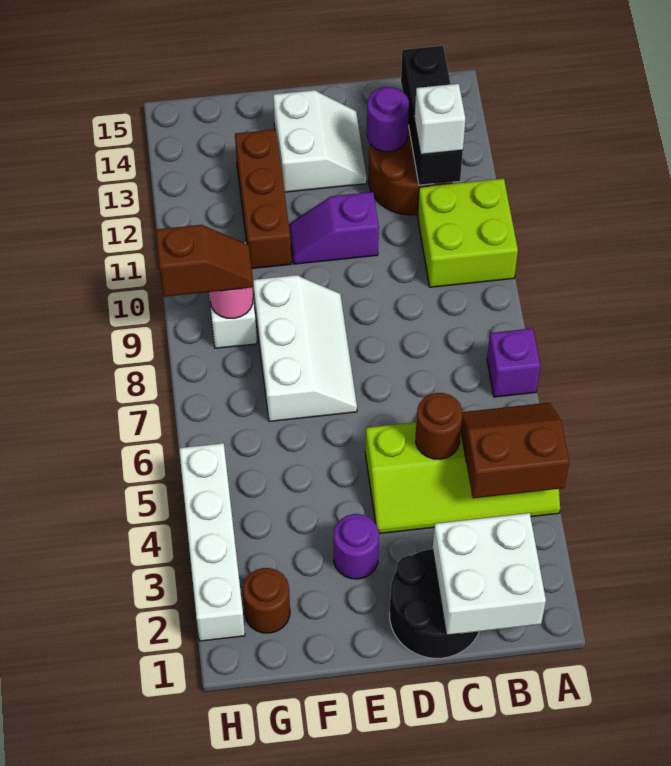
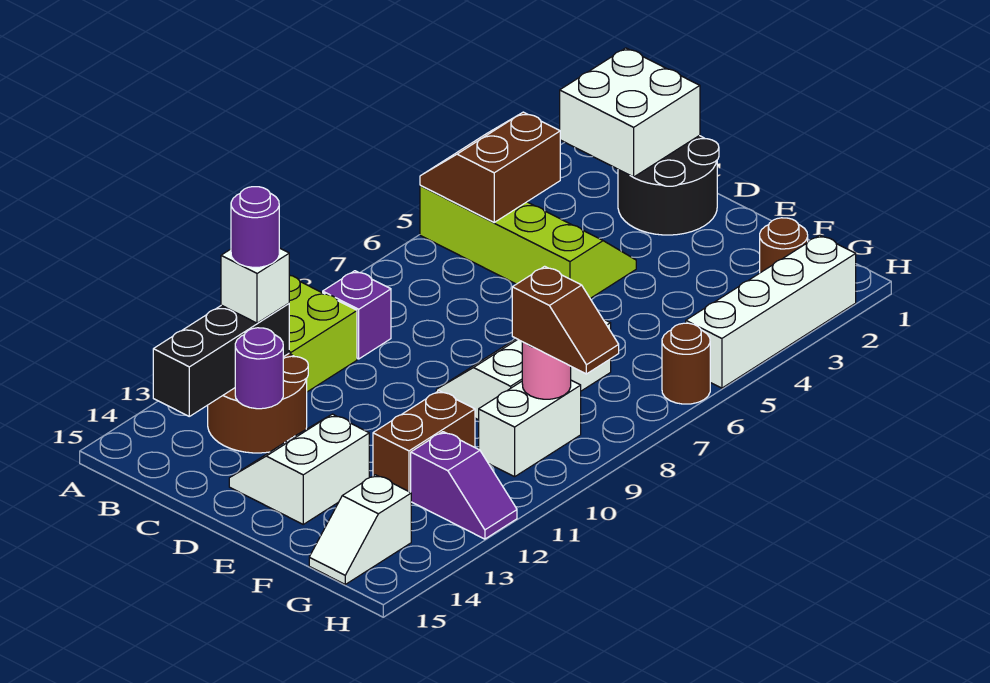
brown 2x2 slope [461,403,569,498] -> brown 2x2 slope turned to [420,112,560,222]
purple 1x1 brick [487,328,540,397] -> purple 1x1 brick moved to [323,271,391,359]
brown 1x1 round brick [415,393,462,459] -> brown 1x1 round brick moved to [662,323,710,404]
purple 1x2 slope [289,192,379,264] -> purple 1x2 slope moved to [411,432,517,539]
purple 1x1 round brick [334,514,379,579] -> purple 1x1 round brick moved to [231,187,279,267]
brown 1x3 brick [235,129,291,269] -> brown 1x2 brick [373,391,475,492]
brown 1x2 slope [156,225,254,297] -> brown 1x2 slope turned to [512,266,619,374]
none -> white 1x2 slope [309,475,411,584]

